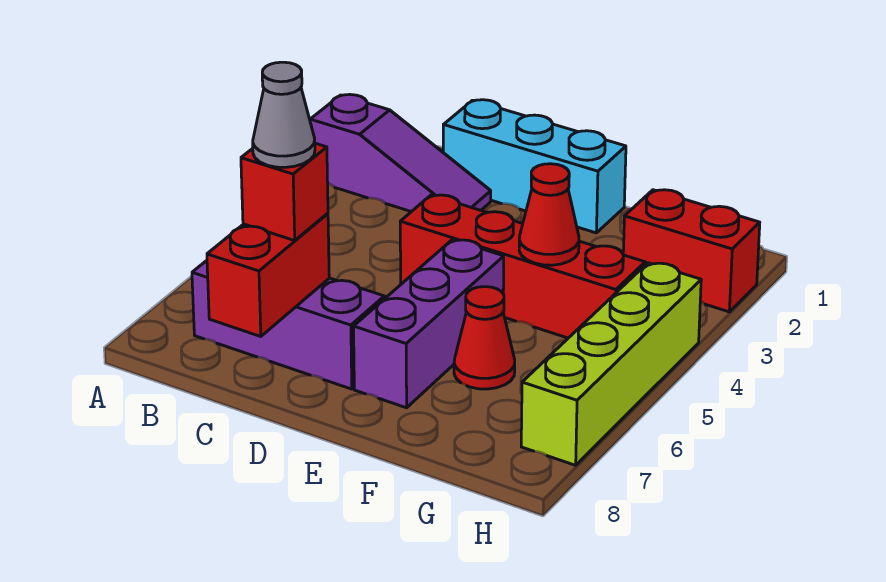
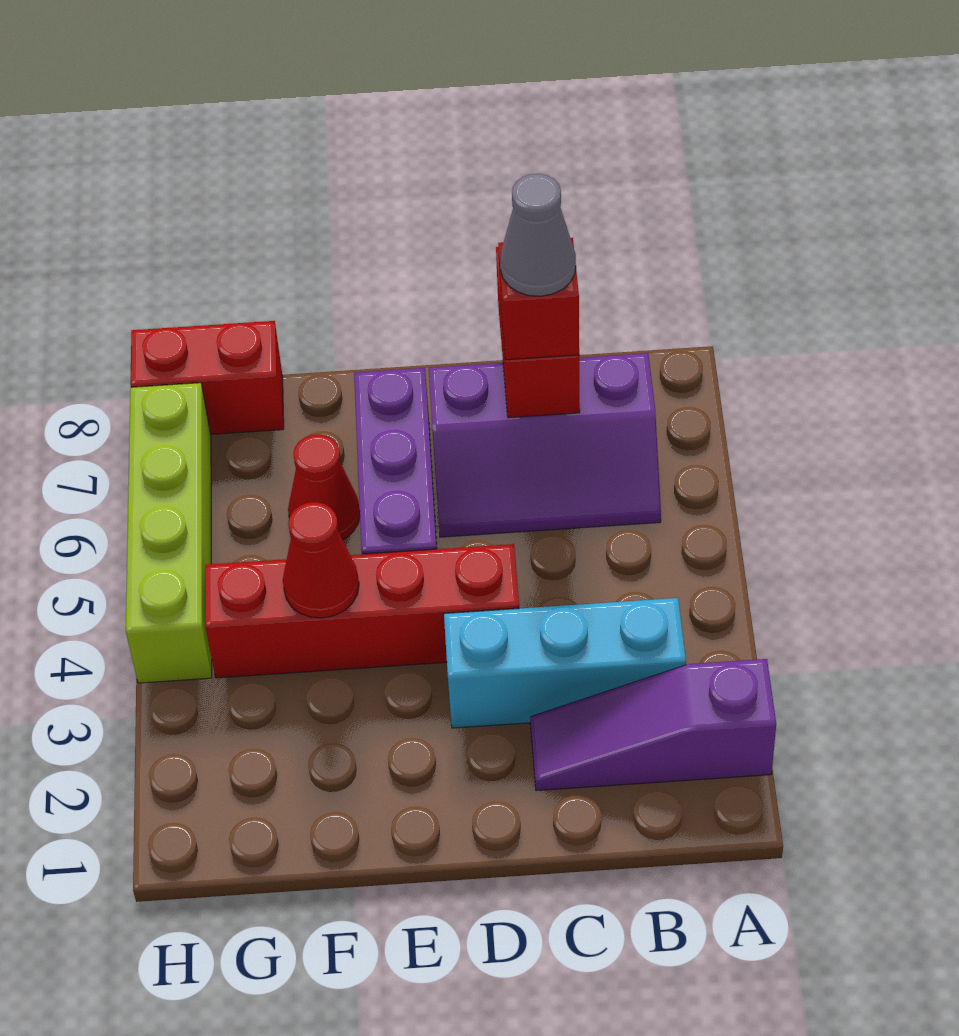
cyan 1x3 brick [443,100,626,233] -> cyan 1x3 brick moved to [444,598,686,728]
red 1x2 brick [623,190,760,312] -> red 1x2 brick moved to [130,321,284,434]

